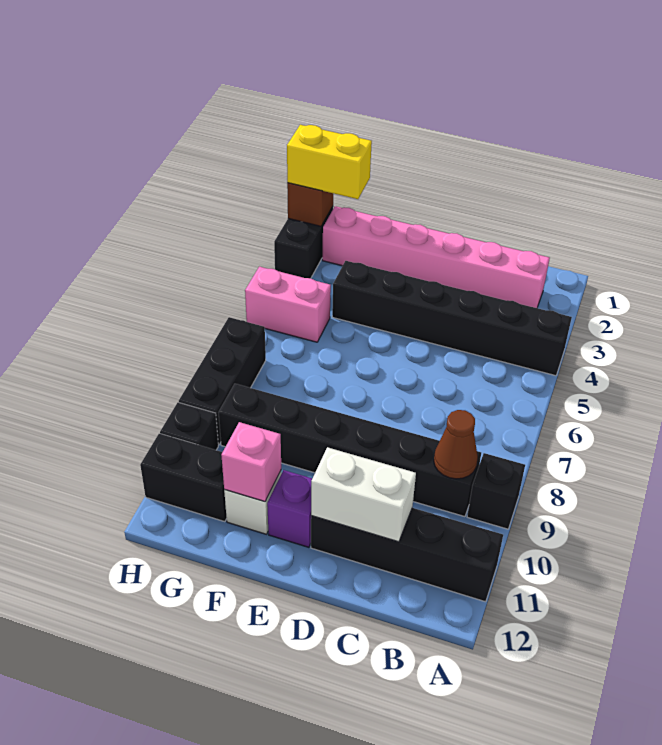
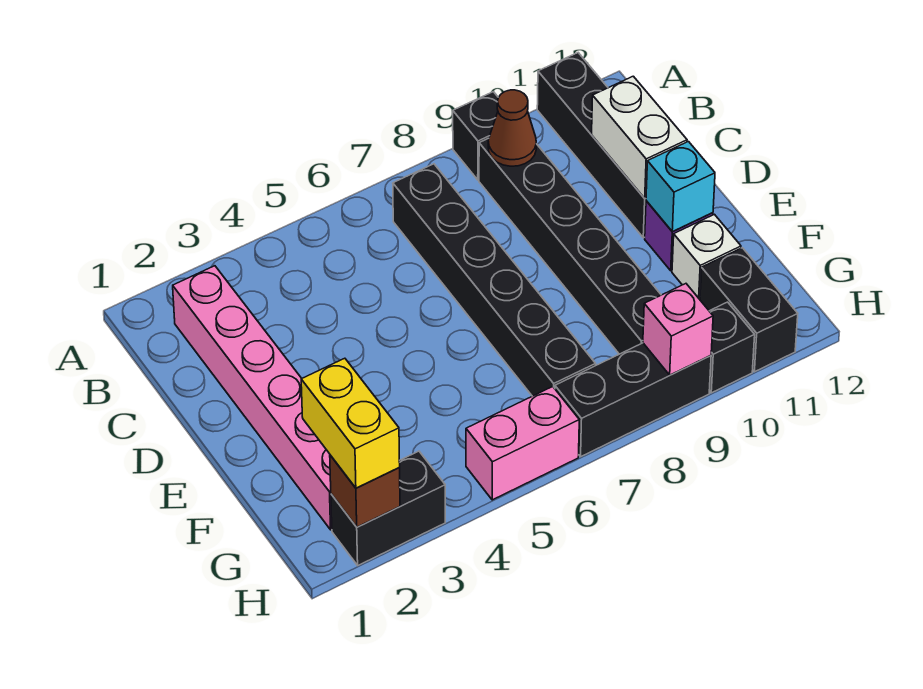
black 1x6 brick [332,261,572,376] -> black 1x6 brick moved to [393,164,596,396]
none -> cyan 1x1 brick [646,142,715,232]
pink 1x1 brick [221,422,281,502] -> pink 1x1 brick moved to [643,284,713,375]
pink 1x2 brick [245,267,331,342] -> pink 1x2 brick turned to [466,387,579,500]

